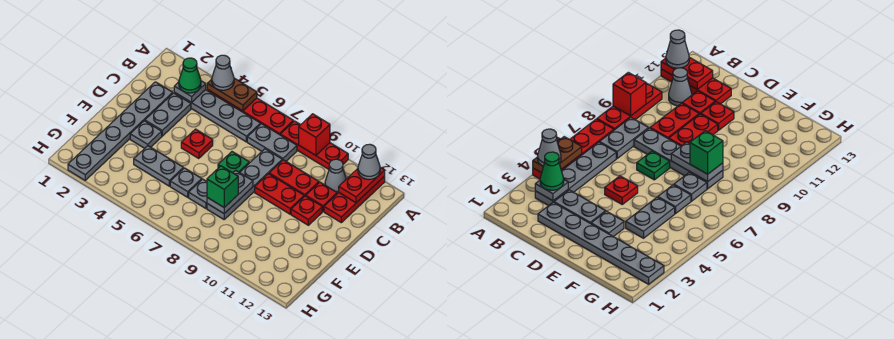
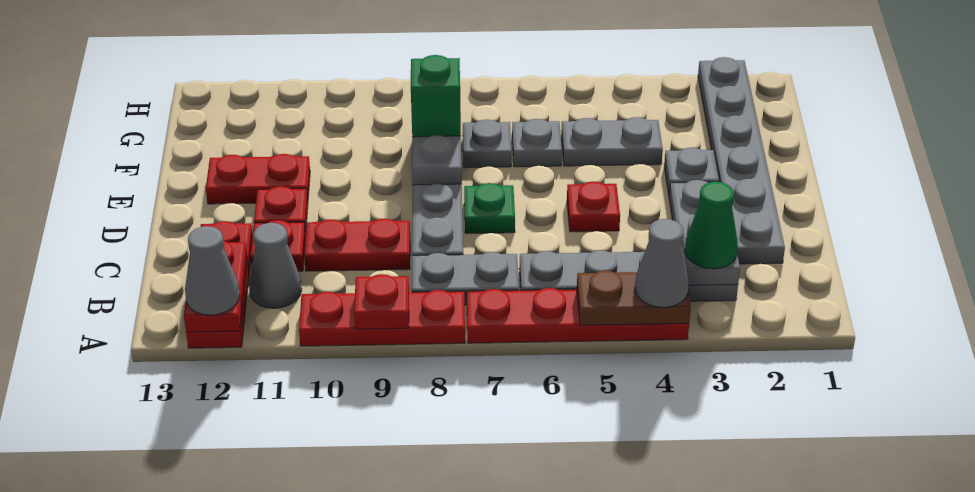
red 1x1 brick [299,114,330,155] -> red 1x1 plate [354,274,409,329]
red 1x2 plate [255,174,304,214] -> red 1x2 plate moved to [206,154,310,204]

